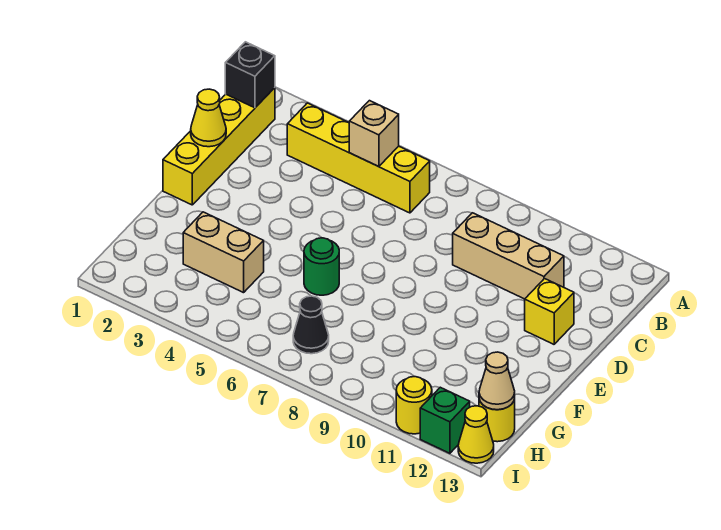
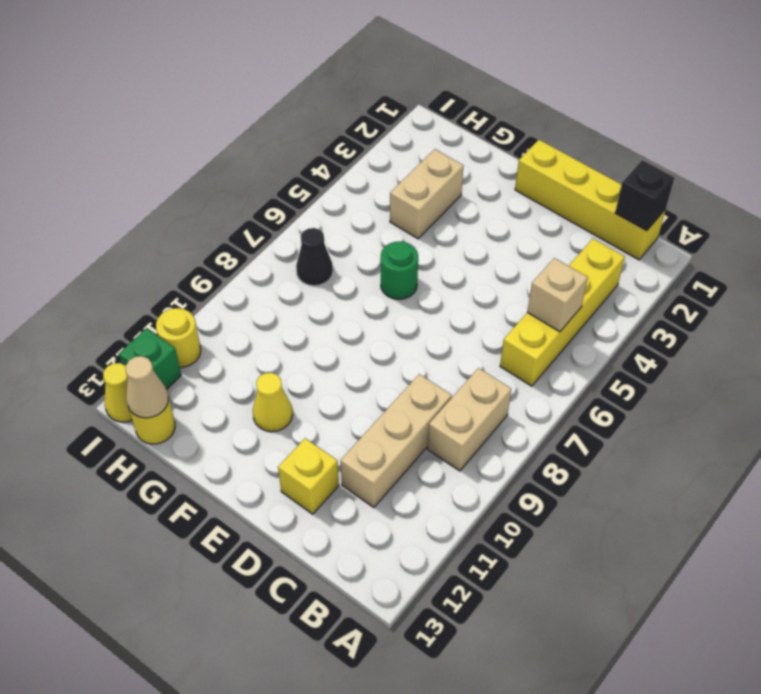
none -> tan 1x2 brick [428,368,511,471]
yellow 1x1 cone [191,89,226,147] -> yellow 1x1 cone moved to [253,373,293,432]

